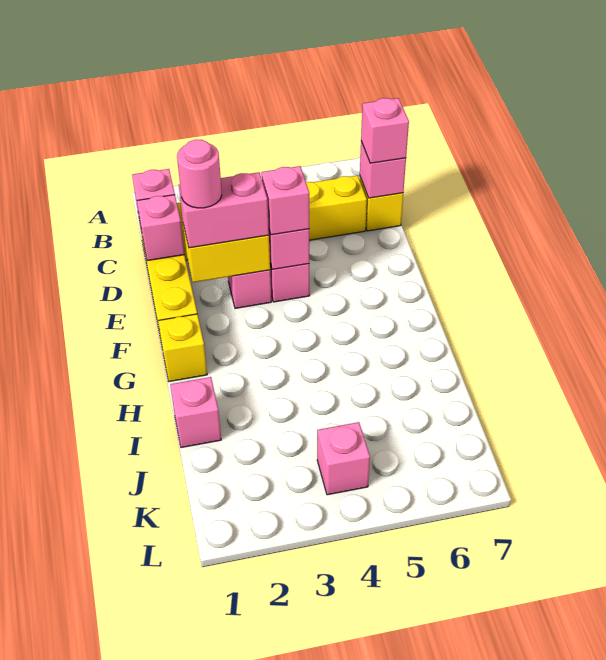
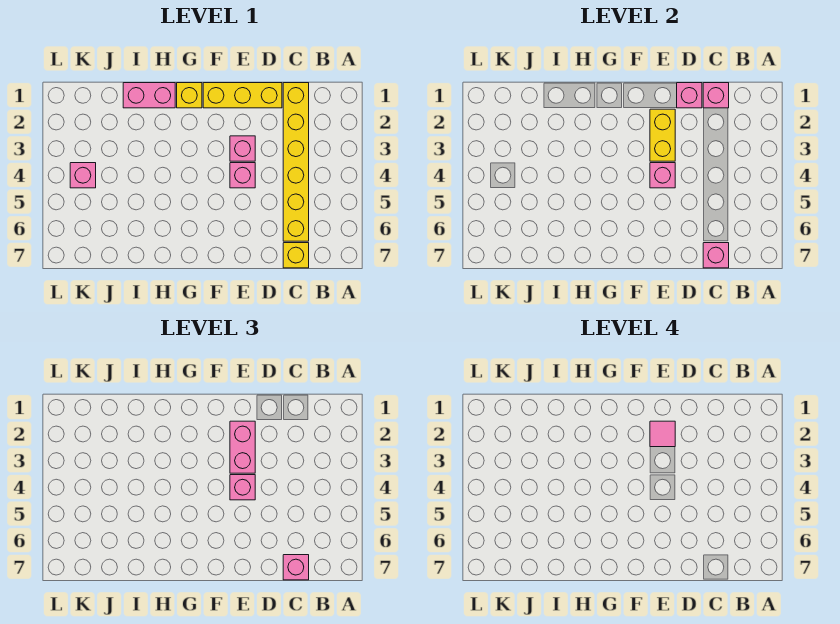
pink 1x1 round brick [177,140,222,208] -> pink 1x1 tile [650,421,675,447]
pink 1x1 brick [170,377,221,448] -> pink 1x2 brick [123,83,175,108]

